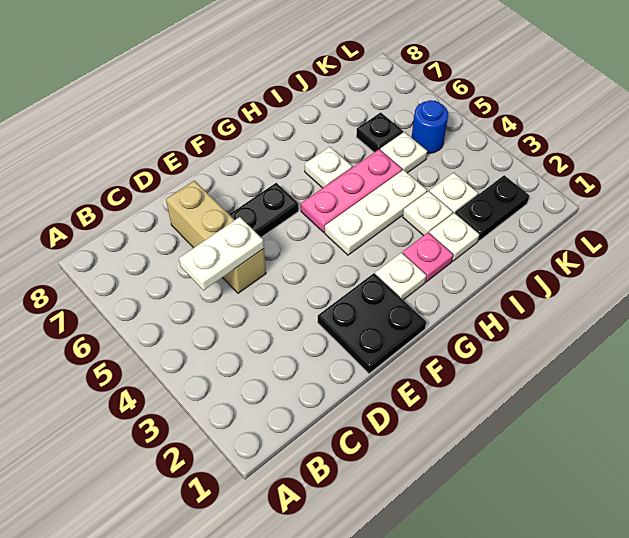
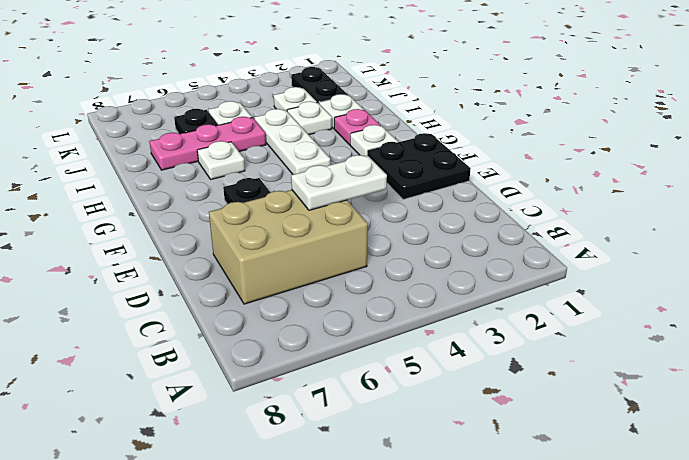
white 1x2 plate [179,217,264,290] -> white 1x2 plate turned to [291,155,387,210]
tan 1x3 brick [166,181,266,293] -> tan 2x3 brick [209,190,368,304]
pink 1x3 plate [301,149,402,232] -> pink 1x3 plate turned to [149,117,266,170]
blue 1x1 round brick [412,100,448,153] -> none

